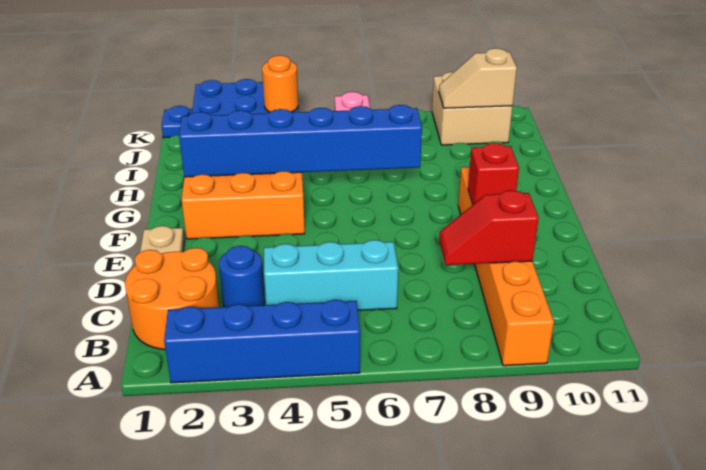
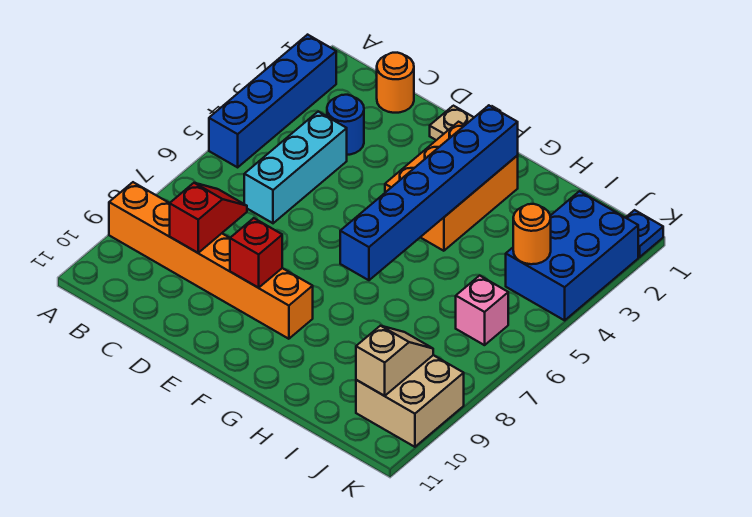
orange 2x2 round brick [125,248,219,350] -> orange 1x1 round brick [377,53,414,113]

